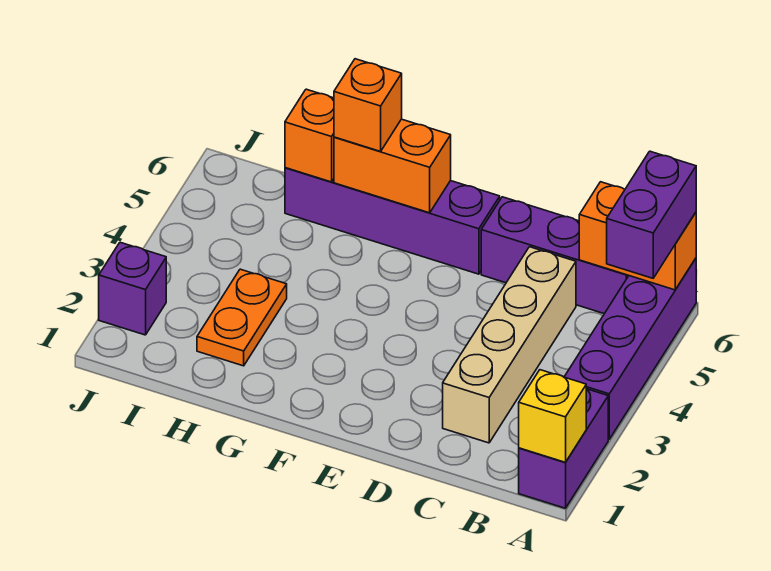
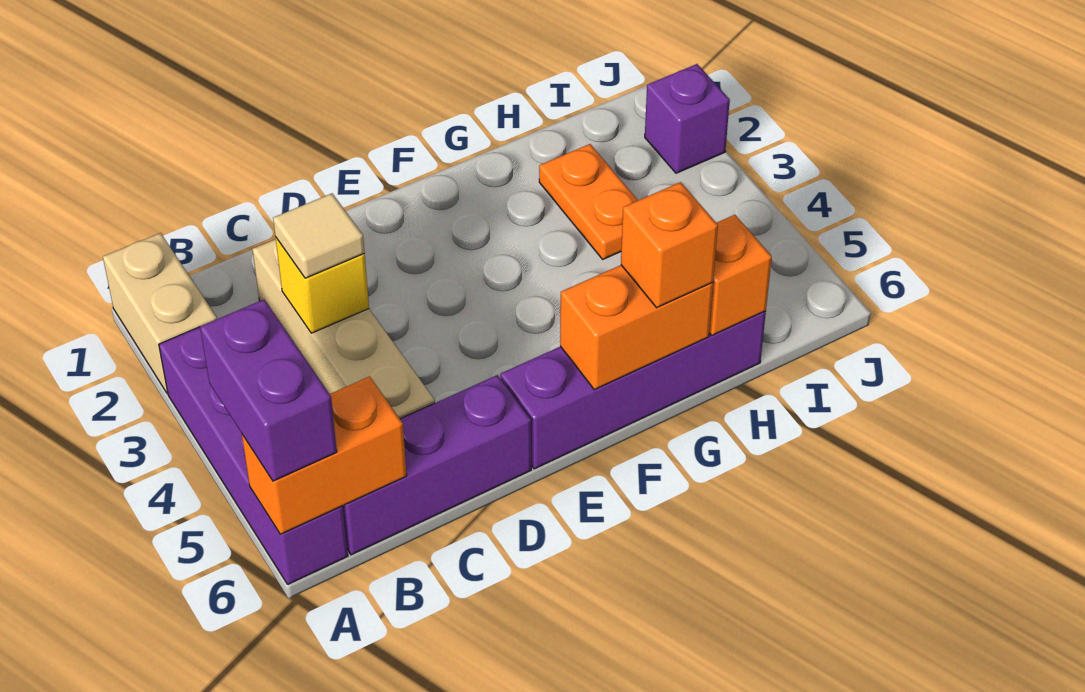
purple 1x2 brick [519,389,608,508] -> tan 1x2 brick [103,233,217,393]
yellow 1x1 brick [519,370,586,462] -> yellow 1x1 brick moved to [275,237,369,333]
none -> tan 1x1 tile [273,193,365,278]

